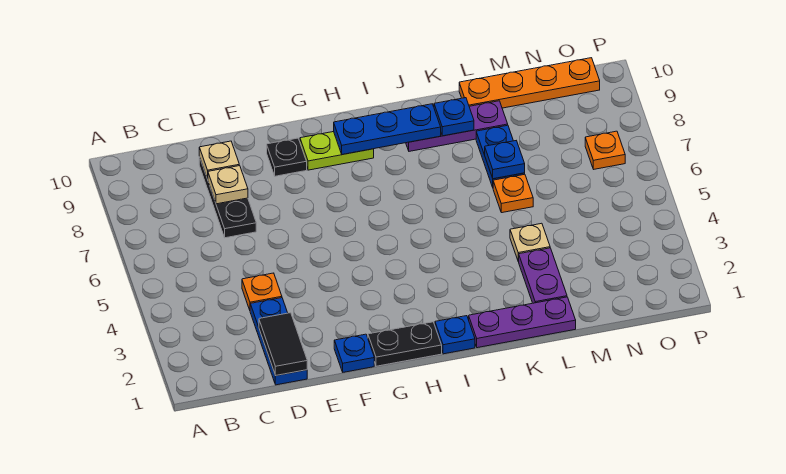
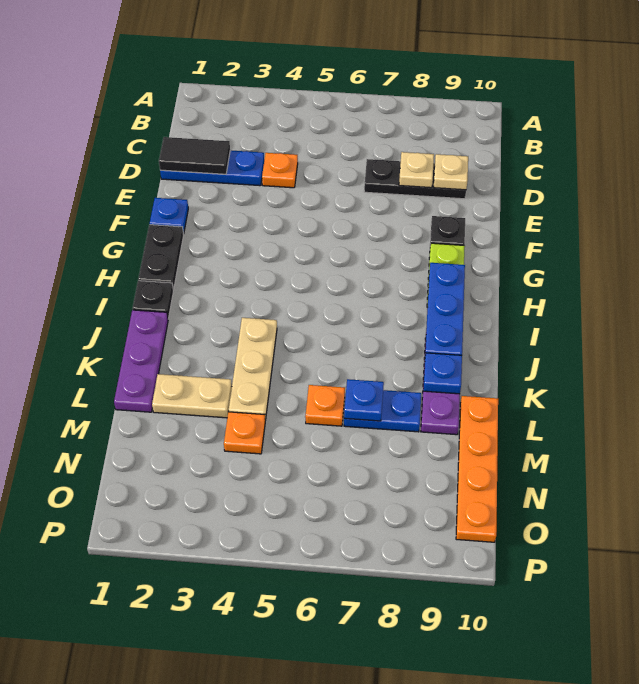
blue 1x1 plate [435,316,475,354] -> black 1x1 plate [133,281,173,319]
purple 1x2 plate [518,248,567,303] -> tan 1x2 plate [152,374,232,418]
tan 1x1 plate [510,223,550,261] -> tan 1x3 plate [229,318,277,419]
orange 1x1 plate [585,131,625,169] -> orange 1x1 plate moved to [224,412,265,454]

